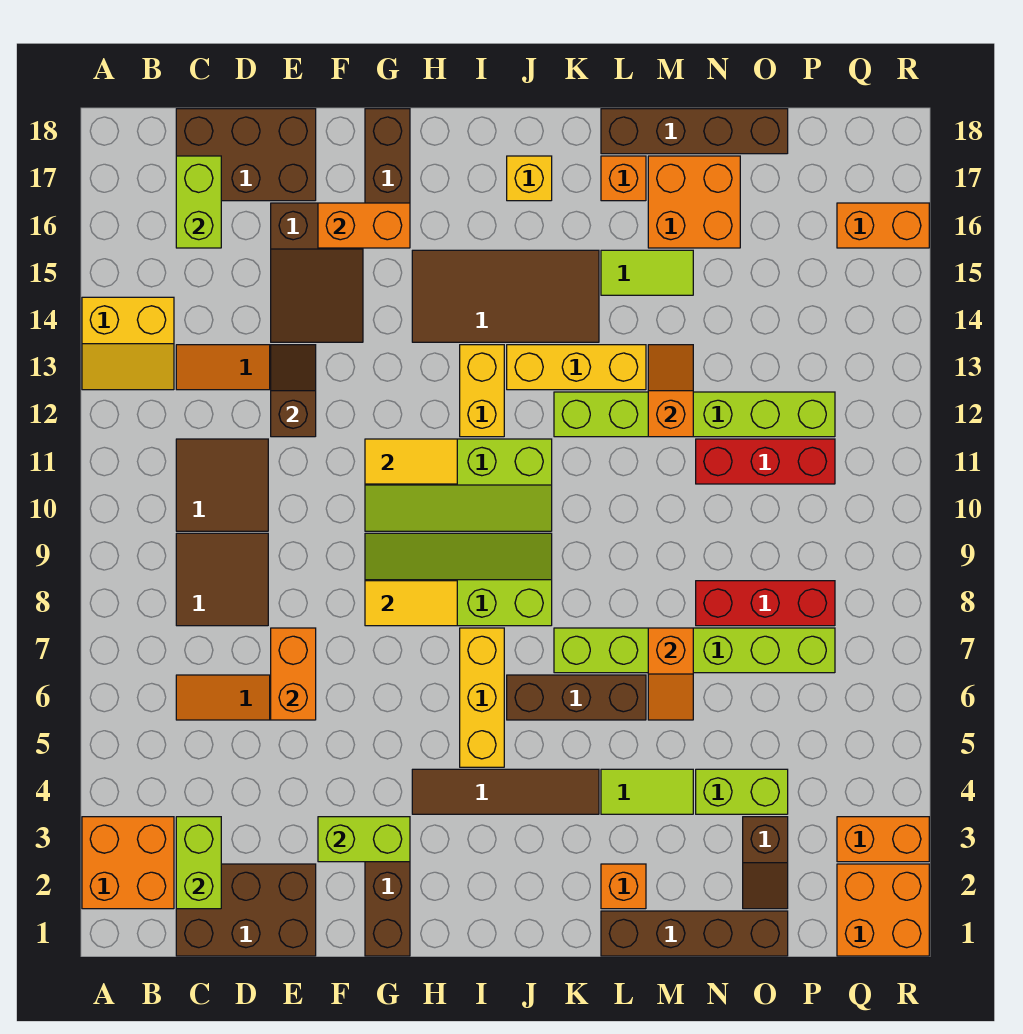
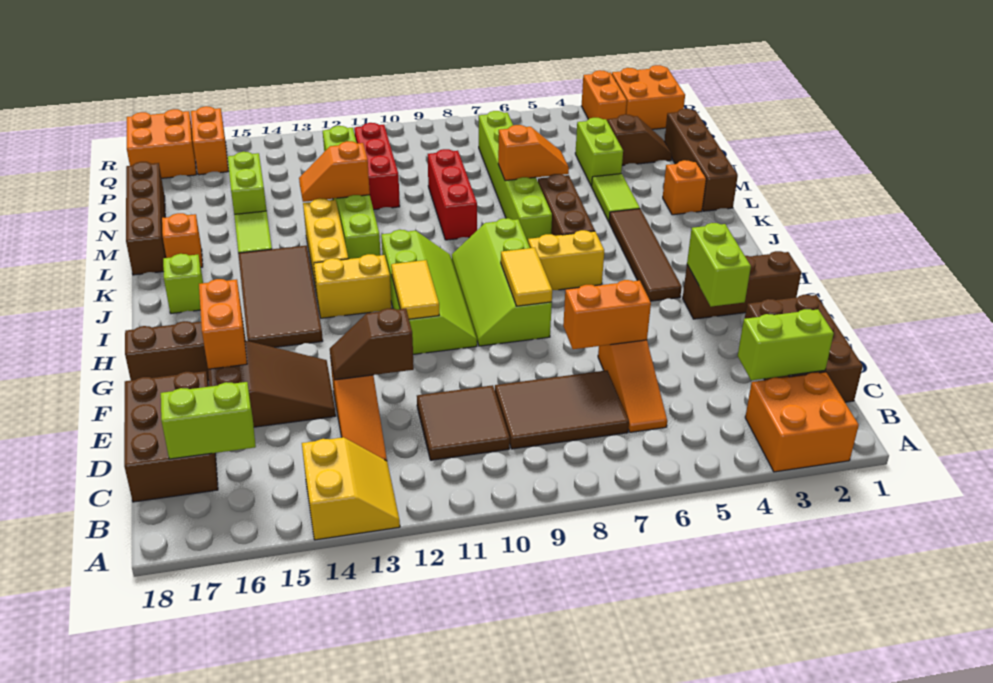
brown 2x2 tile [176,533,268,626] -> brown 2x3 tile [495,370,629,449]
yellow 1x3 brick [460,628,504,767] -> yellow 1x2 brick [528,230,604,290]
yellow 1x1 brick [507,156,552,201] -> lime 1x1 brick [163,254,203,314]
orange 2x2 brick [648,156,740,248] -> orange 2x2 brick moved to [127,109,196,178]
red 1x3 brick [696,581,835,626] -> red 1x3 brick moved to [428,149,477,240]
none -> lime 1x2 brick [228,152,267,214]

